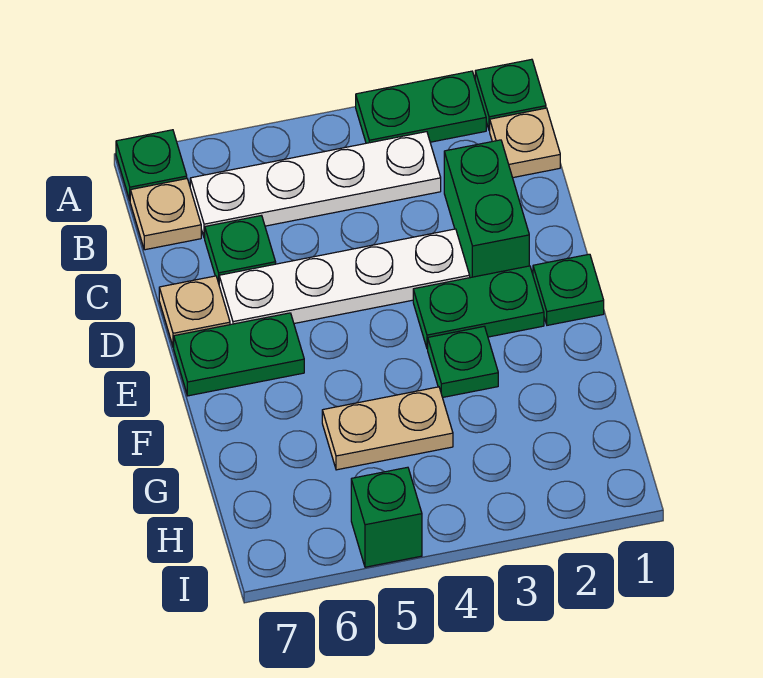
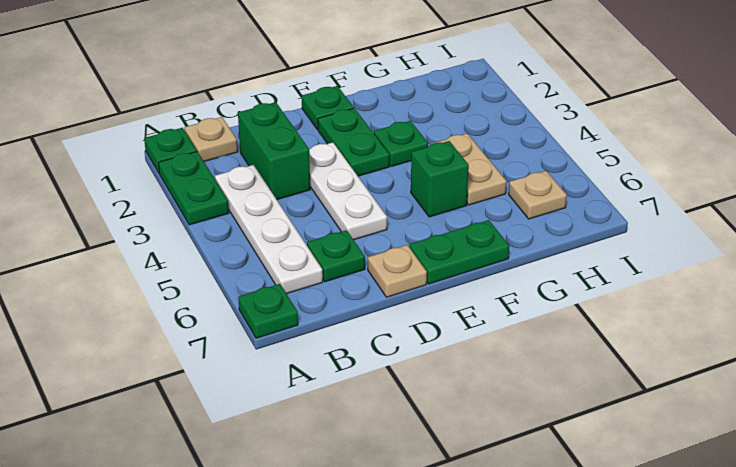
tan 1x1 plate [130,179,201,250] -> tan 1x1 plate moved to [509,171,567,219]
green 1x2 brick [444,140,529,278] -> green 1x2 brick turned to [238,102,310,200]
white 1x4 plate [219,229,470,325] -> white 1x3 plate [309,142,387,240]
green 1x2 plate [174,313,304,396] -> green 1x2 plate turned to [409,220,509,284]
green 1x1 brick [351,467,422,567] -> green 1x1 brick moved to [411,141,469,217]

